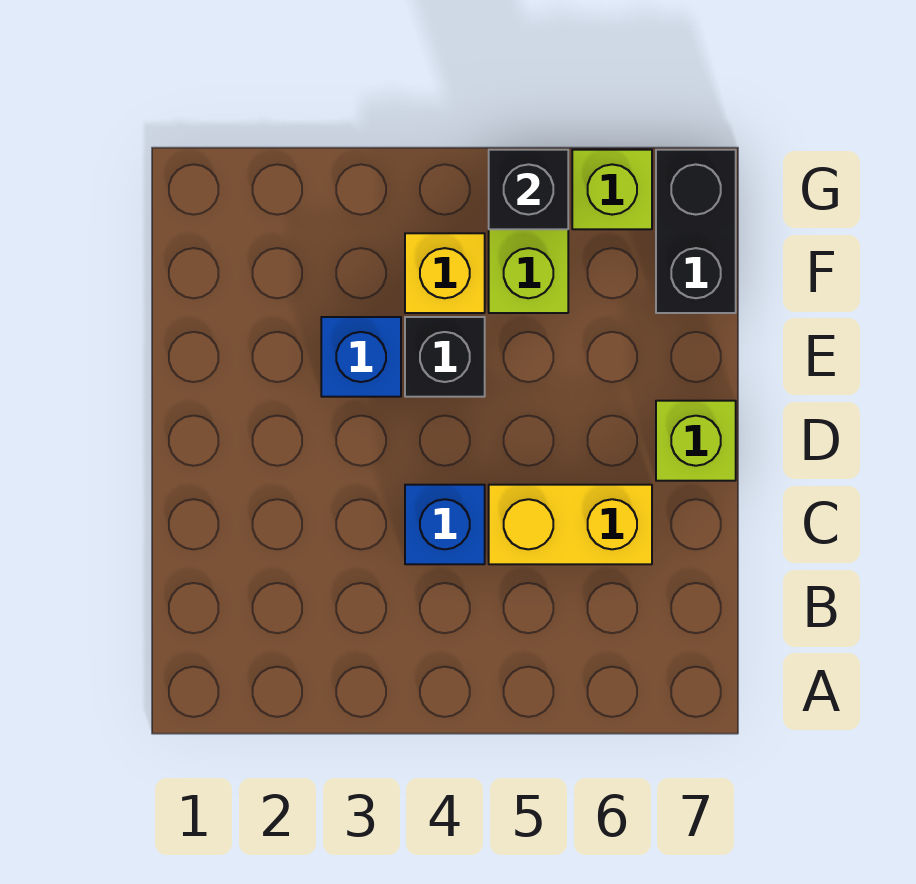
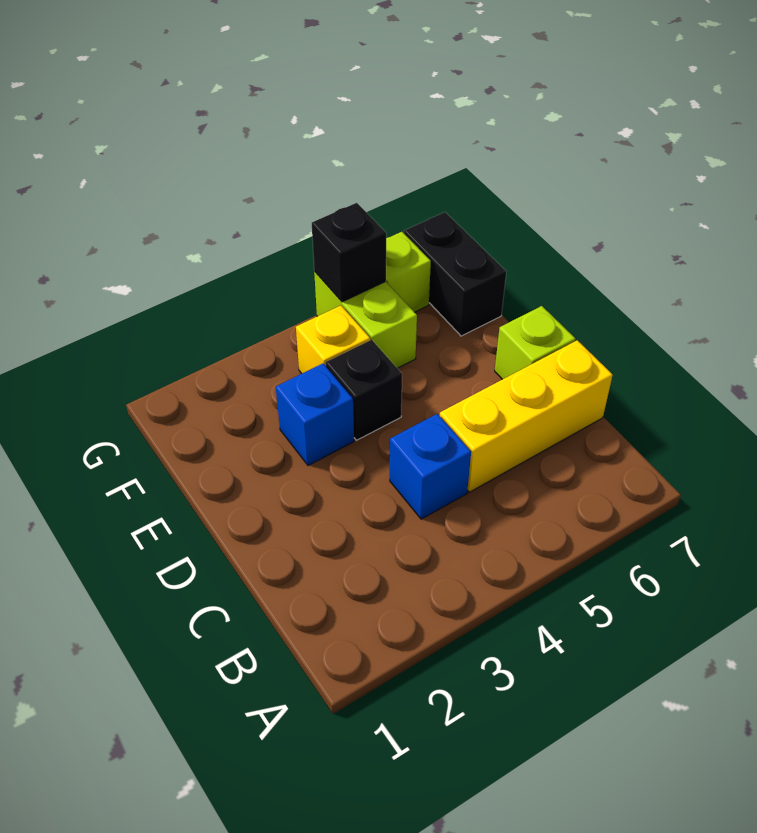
yellow 1x2 brick [489,485,652,564] -> yellow 1x3 brick [440,340,613,492]

